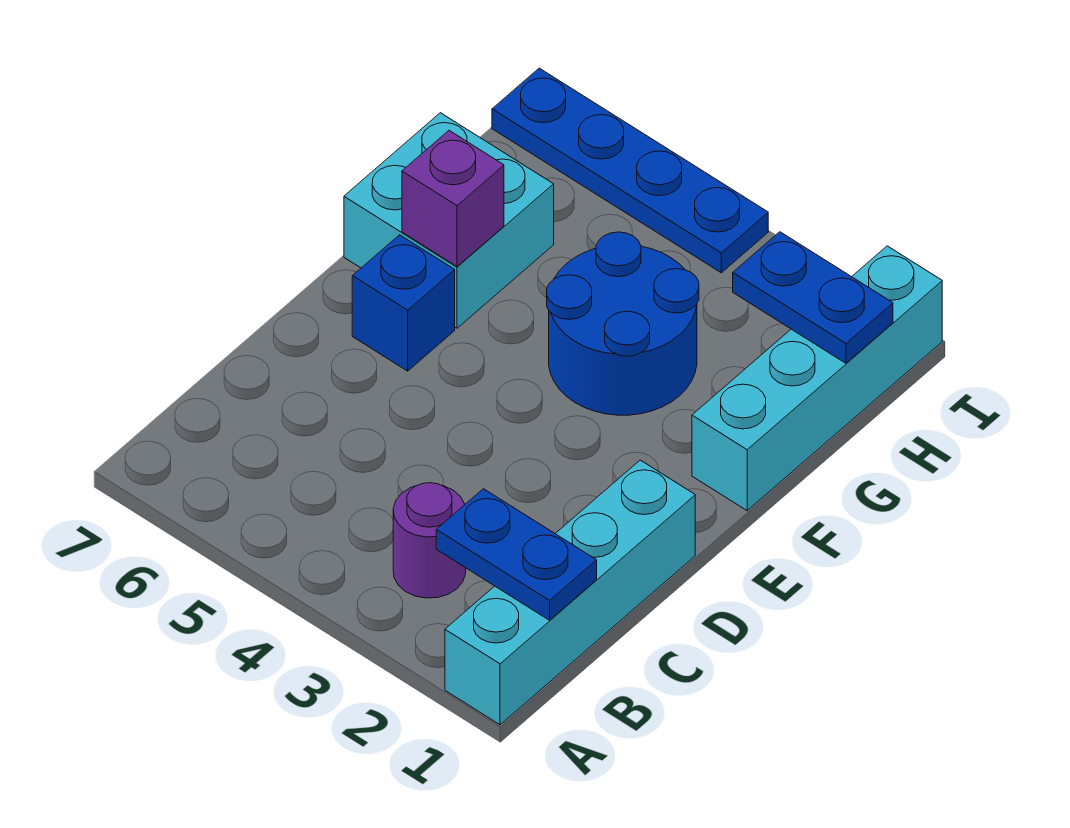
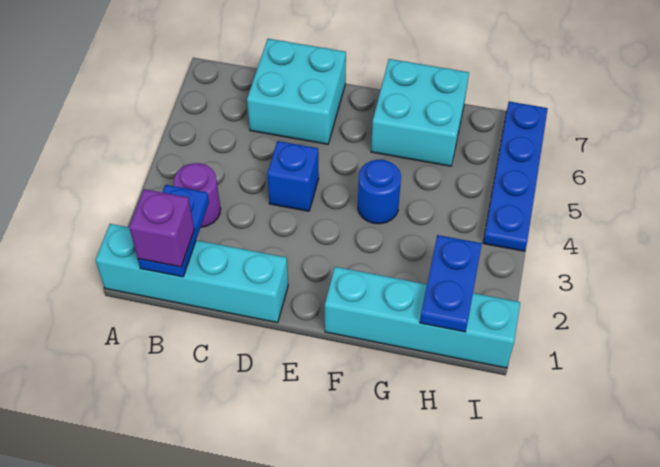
none -> cyan 2x2 brick [247,39,346,144]
blue 1x1 brick [352,235,455,371] -> blue 1x1 brick moved to [267,141,319,211]
blue 2x2 round brick [547,232,699,415] -> blue 1x1 round brick [358,160,401,224]
purple 1x1 brick [402,131,504,266] -> purple 1x1 brick moved to [129,189,194,267]

